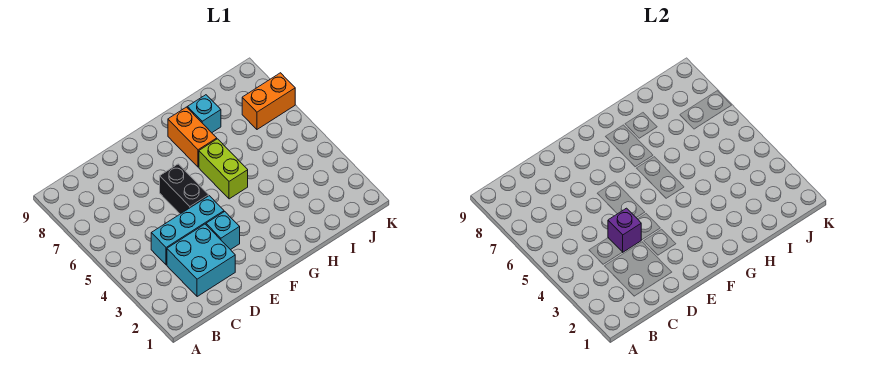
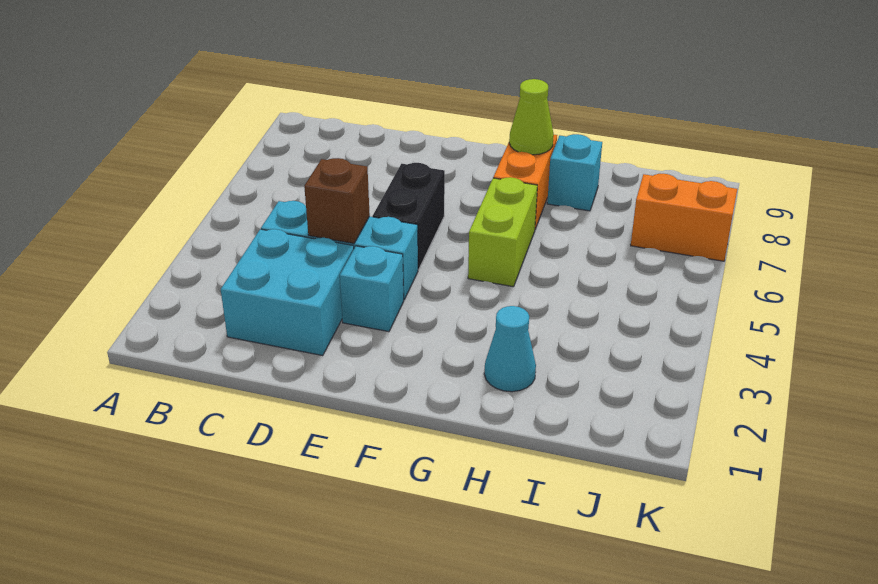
purple 1x1 brick [608,208,641,252] -> brown 1x1 brick [304,158,370,243]
none -> lime 1x1 cone [509,79,554,155]
none -> cyan 1x1 cone [484,306,536,392]

